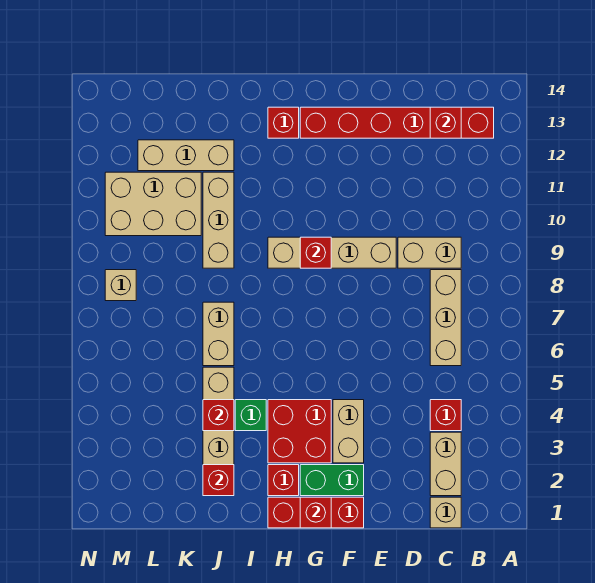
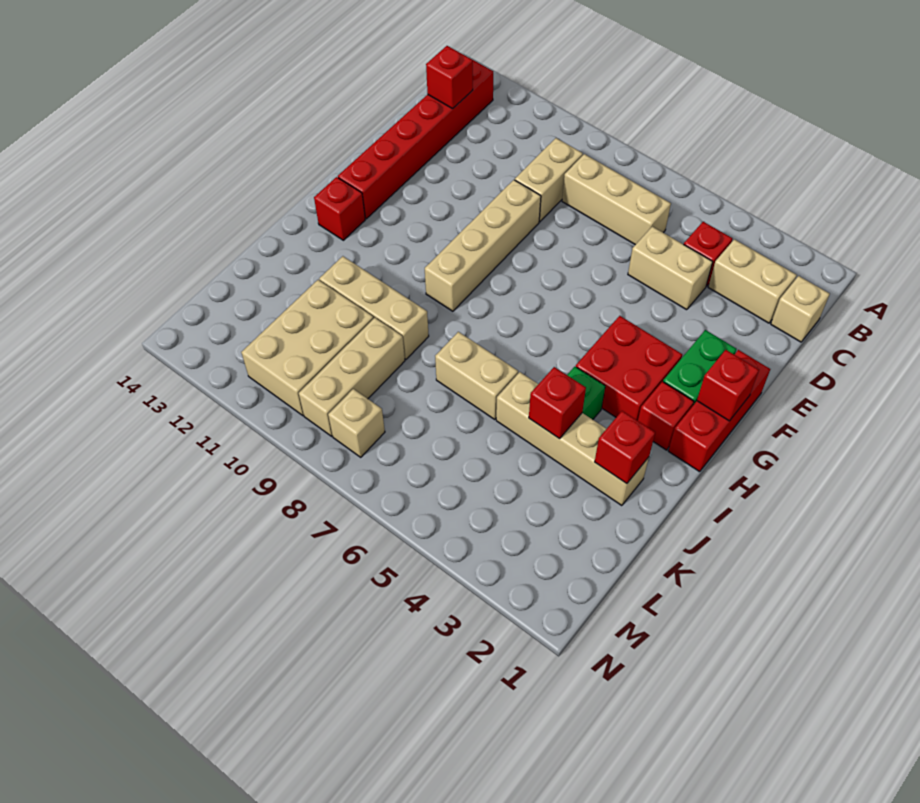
tan 1x2 brick [333,400,364,463] -> tan 1x2 brick moved to [628,227,713,310]
red 1x1 brick [300,237,331,268] -> none
tan 1x3 brick [138,140,234,171] -> tan 1x3 brick moved to [299,318,405,436]

